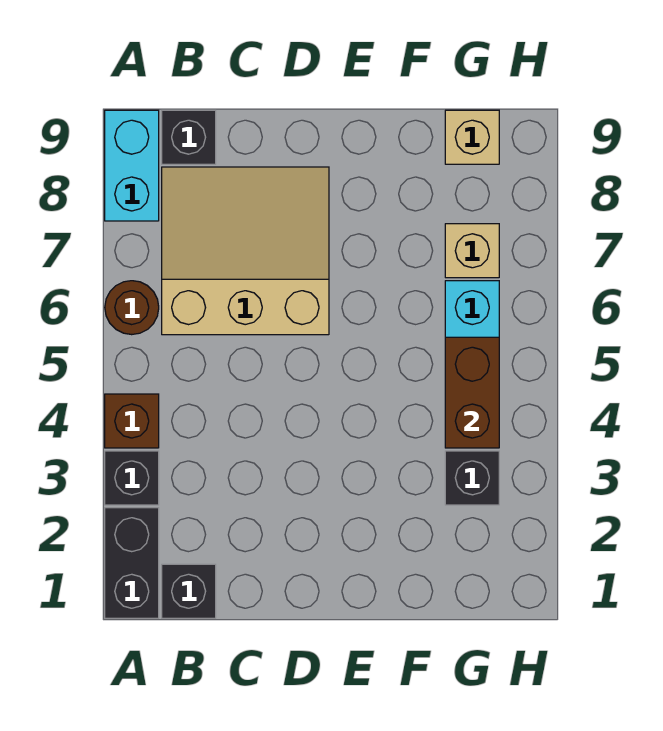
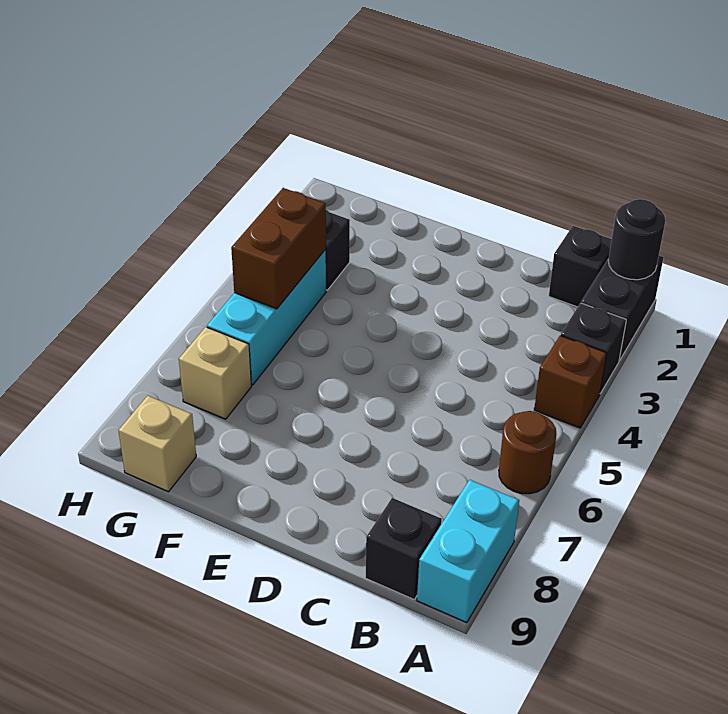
none -> black 1x1 round brick [608,199,665,280]
tan 3x3 slope [162,167,329,335] -> none

